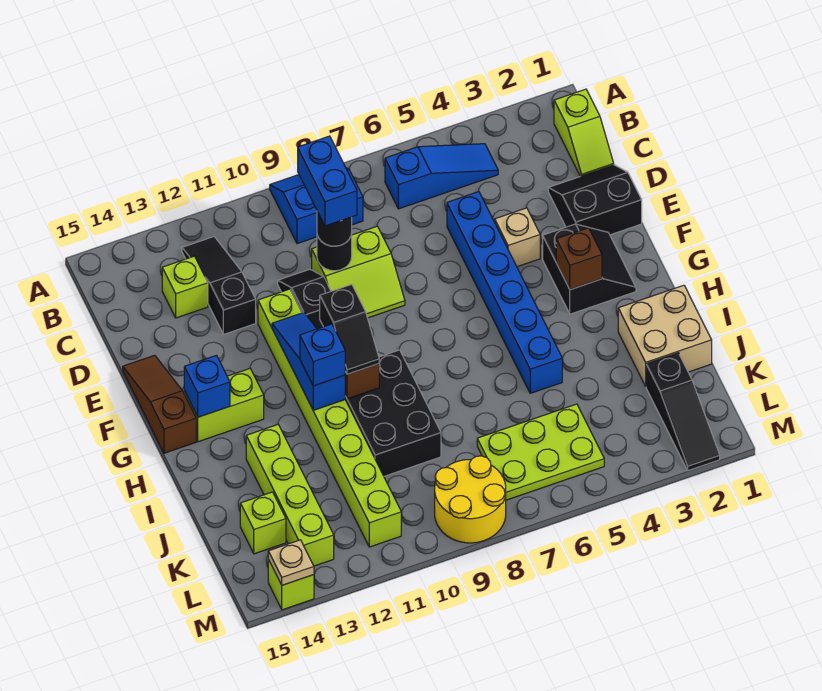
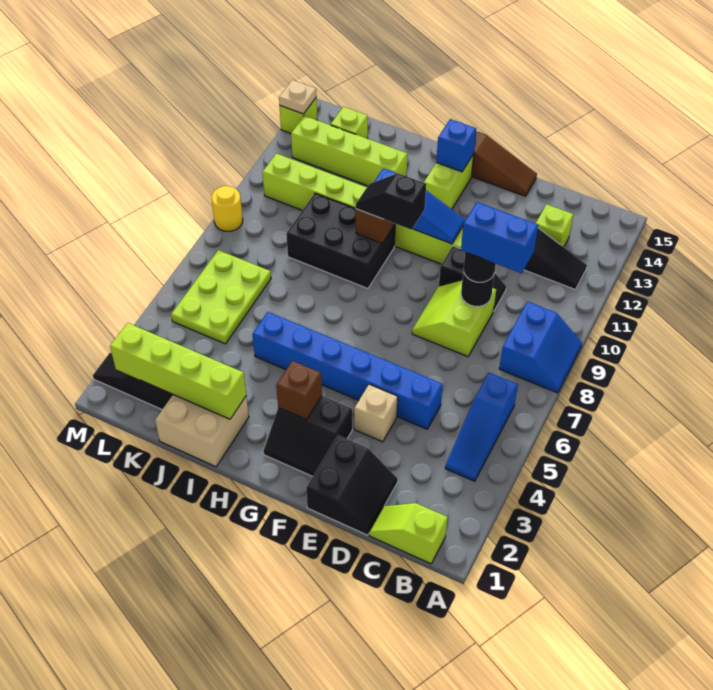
blue 1x1 brick [300,324,345,386] -> none
none -> lime 1x4 brick [110,323,246,419]
yellow 2x2 round brick [435,456,506,543] -> yellow 1x1 round brick [212,186,243,231]

